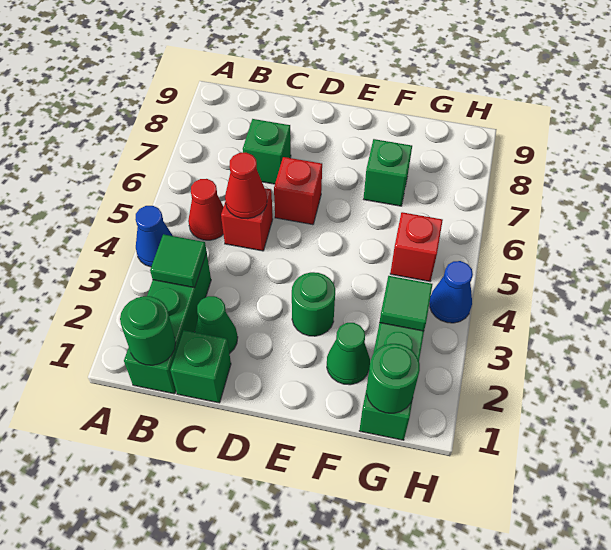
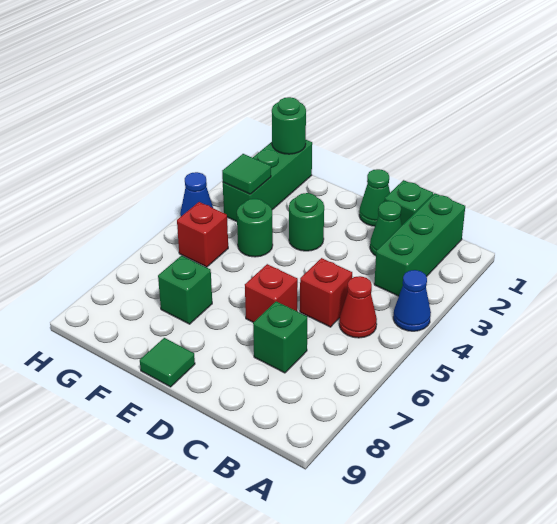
green 1x1 round brick [120,296,176,365] -> green 1x1 round brick moved to [237,199,273,257]
green 1x1 tile [150,234,207,288] -> green 1x1 tile moved to [140,338,195,387]
red 1x1 cone [225,153,267,219] -> none
green 1x1 cone [327,323,370,385] -> green 1x1 cone moved to [359,169,390,226]

